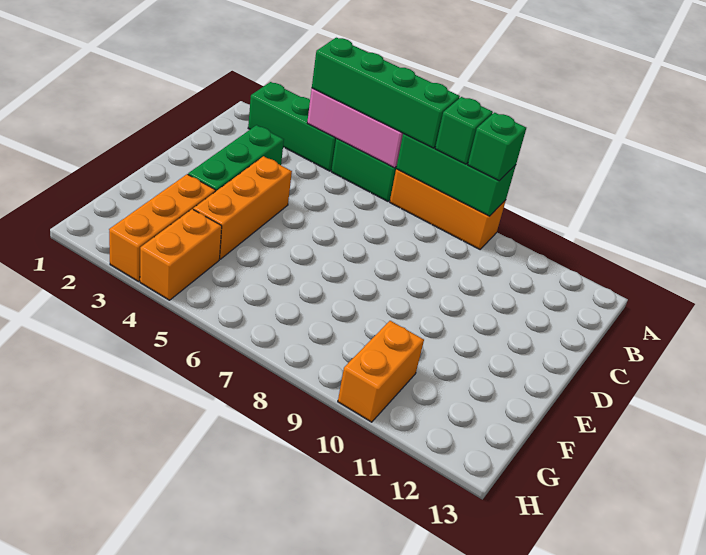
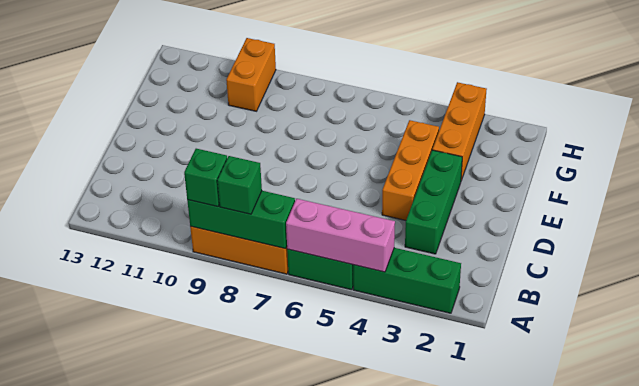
green 1x4 brick [312,38,460,148] -> none
orange 1x2 brick [140,209,222,300] -> none

